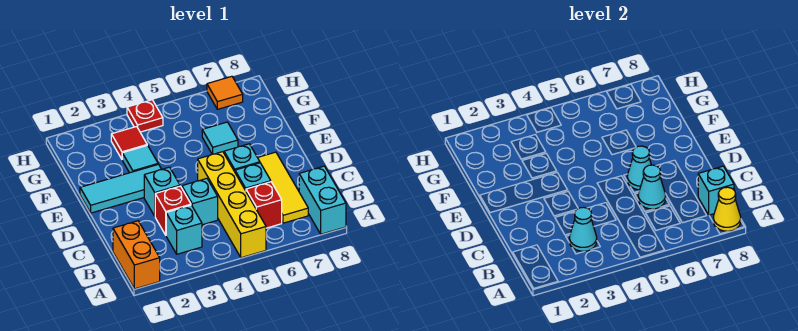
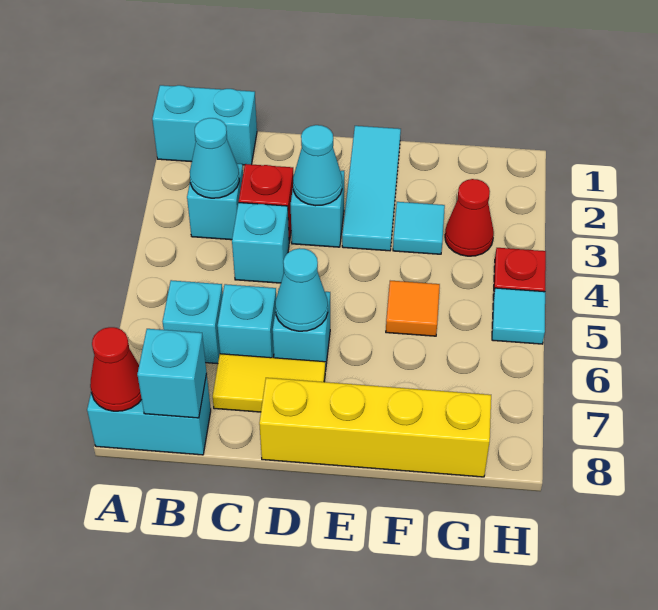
orange 1x2 brick [113,221,160,289] -> cyan 1x2 brick [152,85,257,165]
yellow 1x4 brick [198,152,266,258] -> yellow 1x4 brick moved to [259,378,491,477]
yellow 1x1 cone [713,187,741,232] -> red 1x1 cone [90,327,142,411]
red 1x1 brick [246,182,282,228] -> cyan 1x1 brick [163,280,223,364]
yellow 1x3 tile [258,152,308,223] -> yellow 1x2 tile [213,354,325,412]
cyan 1x1 cone [638,165,666,209] -> cyan 1x1 cone moved to [293,125,342,206]
cyan 1x1 tile [202,122,238,154] -> cyan 1x1 tile moved to [492,288,545,344]
red 1x1 tile [111,126,147,159] -> red 1x1 cone [445,179,494,256]
orange 1x1 tile [207,76,243,109] -> orange 1x1 tile moved to [386,281,440,336]

